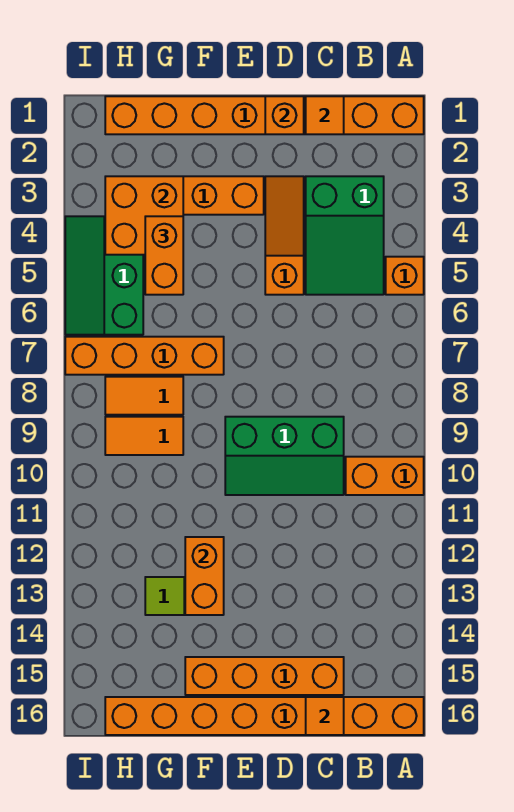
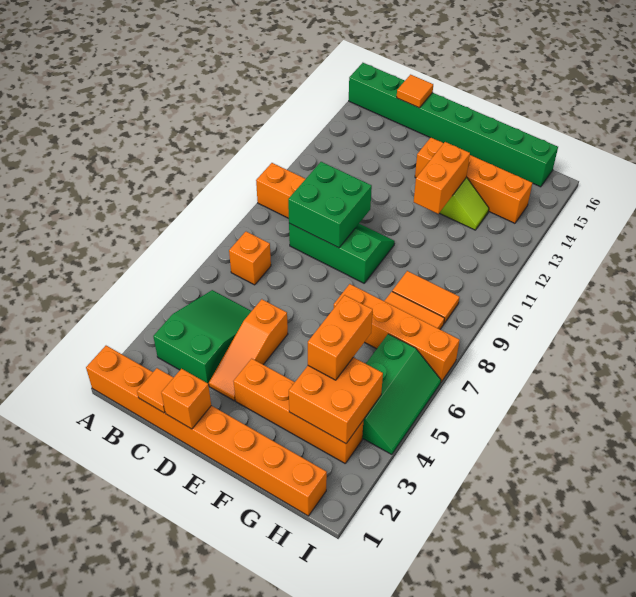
orange 1x1 brick [386,257,424,295] -> orange 1x1 brick moved to [229,232,271,285]
orange 1x8 brick [105,697,424,735] -> green 1x8 brick [349,63,558,187]
none -> green 2x2 brick [288,162,372,248]
orange 1x4 brick [185,657,344,695] -> orange 1x4 brick moved to [415,138,532,223]

